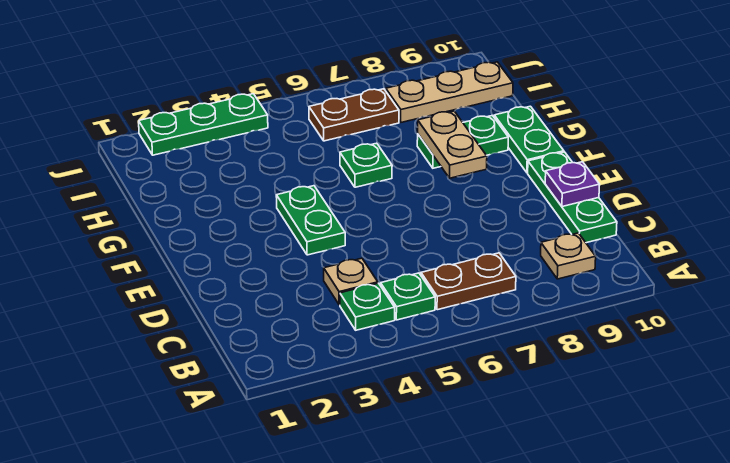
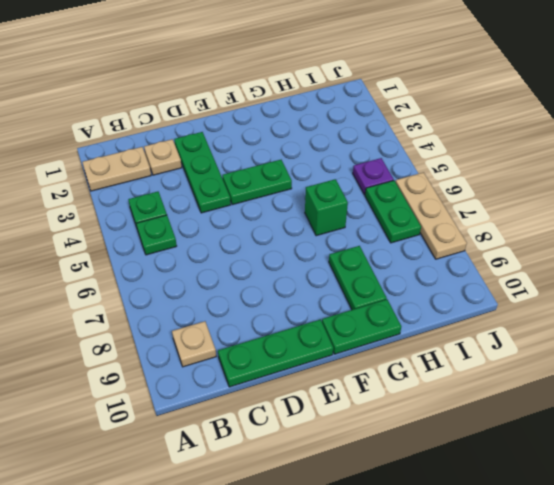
brown 1x2 plate [421,253,516,310] -> none
tan 1x1 plate [324,258,378,305] -> tan 1x1 plate moved to [144,139,182,175]
purple 1x1 plate [545,162,600,207] -> purple 1x1 plate moved to [353,158,394,195]
tan 1x2 plate [418,111,487,178] -> tan 1x2 plate moved to [82,147,151,191]
green 1x1 plate [340,143,392,187] -> green 1x1 brick [305,179,348,236]
brown 1x2 plate [309,89,399,141] -> green 1x2 plate [365,181,421,243]
tan 1x3 plate [386,62,513,122] -> tan 1x3 plate moved to [396,172,467,259]
green 1x3 plate [139,94,268,155] -> green 1x3 plate moved to [174,132,231,213]

